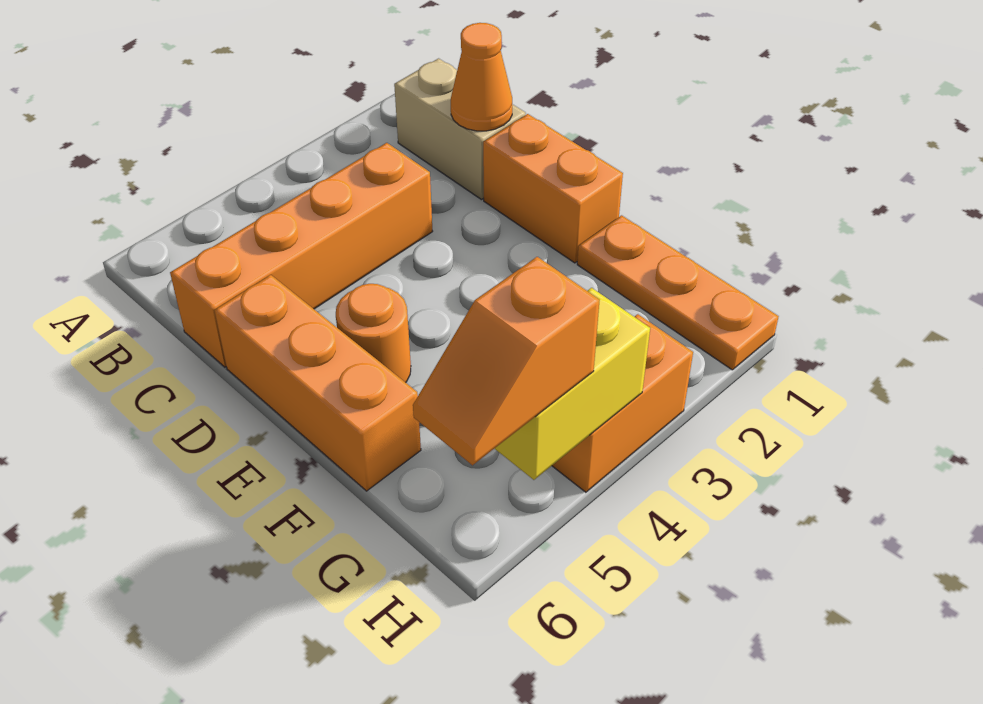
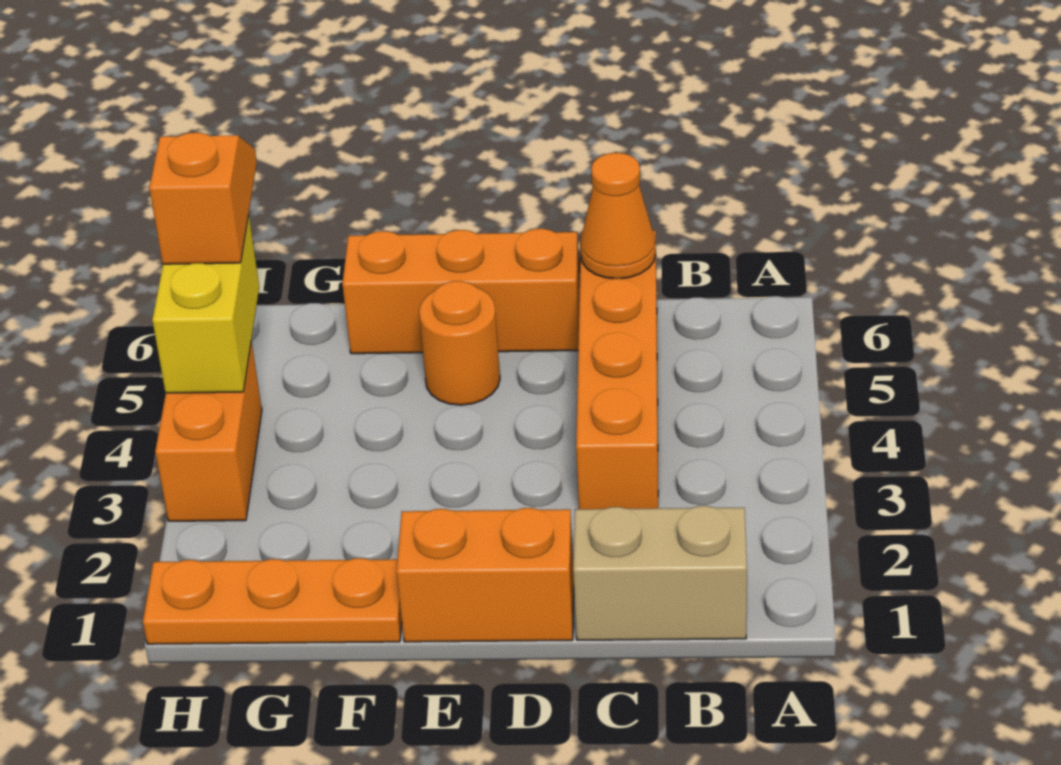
orange 1x1 cone [451,23,512,131] -> orange 1x1 cone moved to [580,153,656,279]

